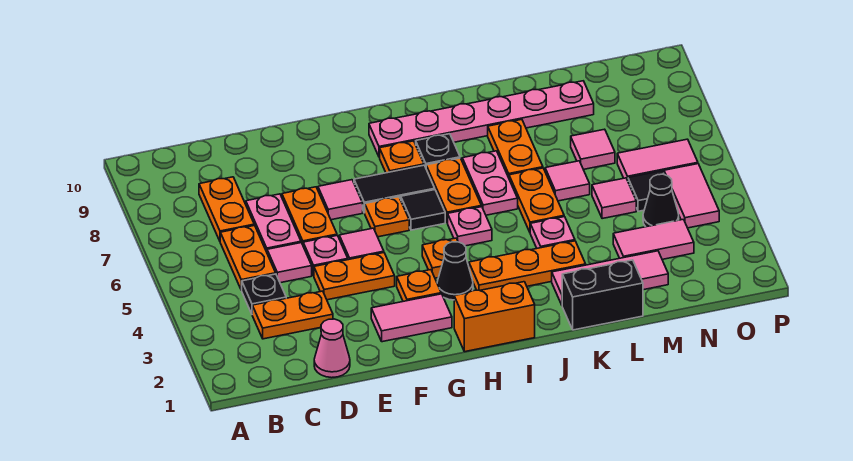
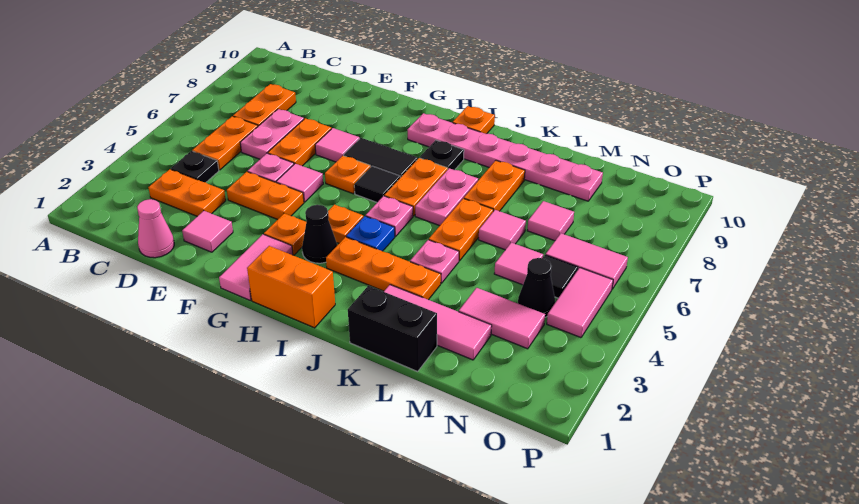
pink 1x1 tile [267,243,312,283] -> pink 1x1 tile moved to [182,211,233,252]
pink 1x2 tile [371,294,452,342] -> pink 1x2 tile turned to [219,234,293,300]
orange 1x1 plate [380,141,424,173] -> orange 1x1 plate moved to [453,106,495,134]
none -> blue 1x1 plate [346,216,395,251]

